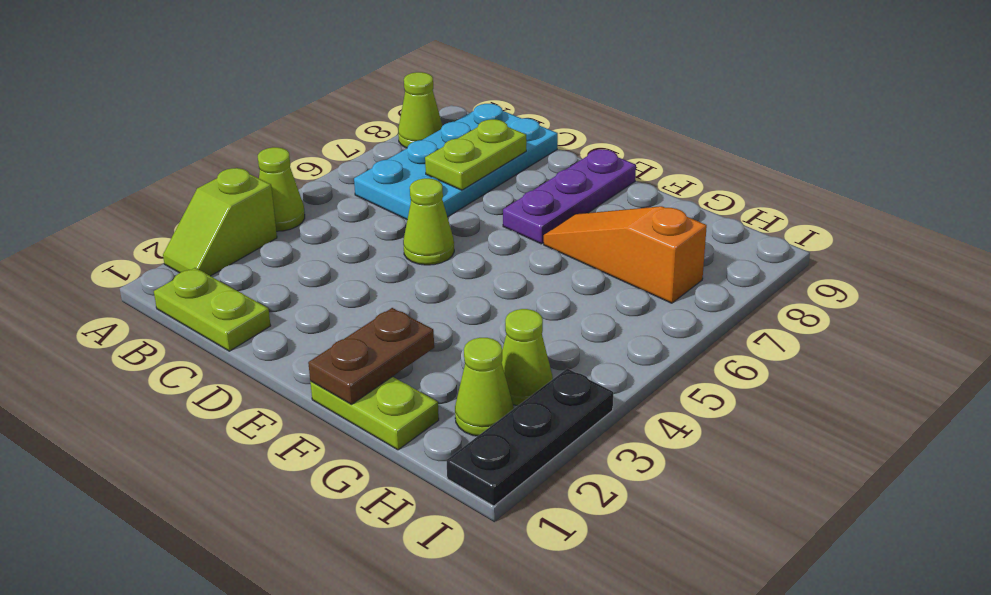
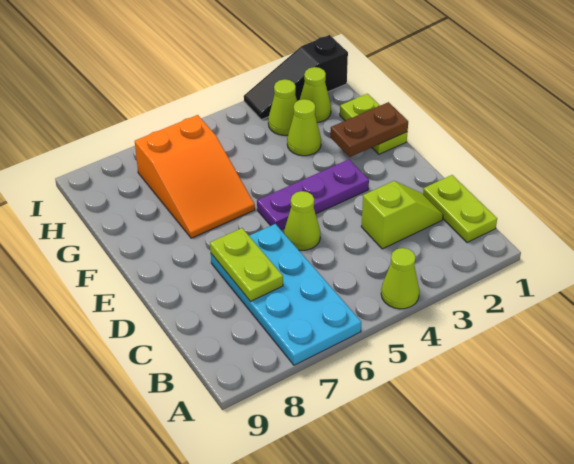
lime 1x2 slope [163,168,277,276] -> lime 1x2 slope moved to [361,181,443,249]
lime 1x1 cone [398,72,442,148] -> lime 1x1 cone moved to [287,99,321,156]
cyan 2x4 plate [354,104,558,219] -> cyan 2x4 plate turned to [211,224,361,365]
lime 1x2 plate [425,119,526,190] -> lime 1x2 plate turned to [210,228,283,301]
purple 1x3 plate [503,149,636,244] -> purple 1x3 plate moved to [257,160,369,230]
orange 1x3 slope [544,206,707,303] -> orange 2x3 slope [135,115,255,238]
black 1x3 plate [446,369,613,506] -> black 1x3 slope [244,35,348,120]

